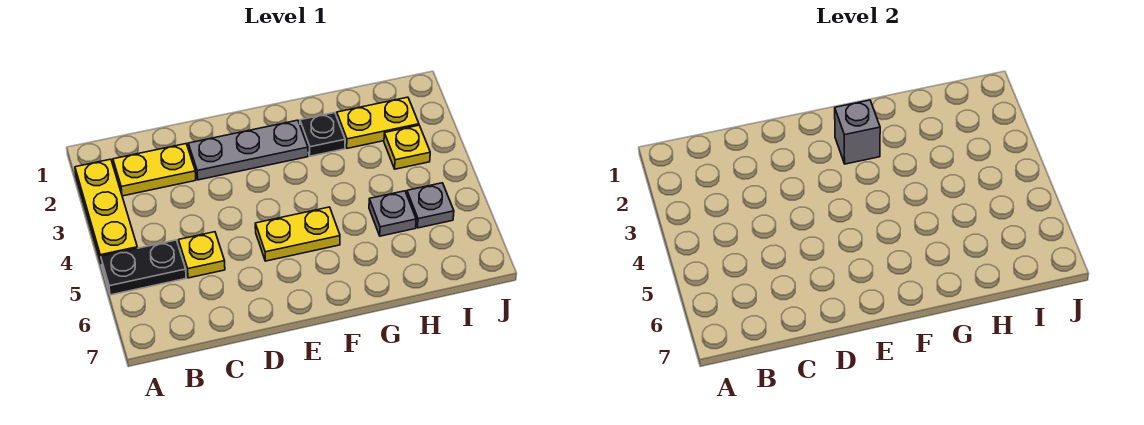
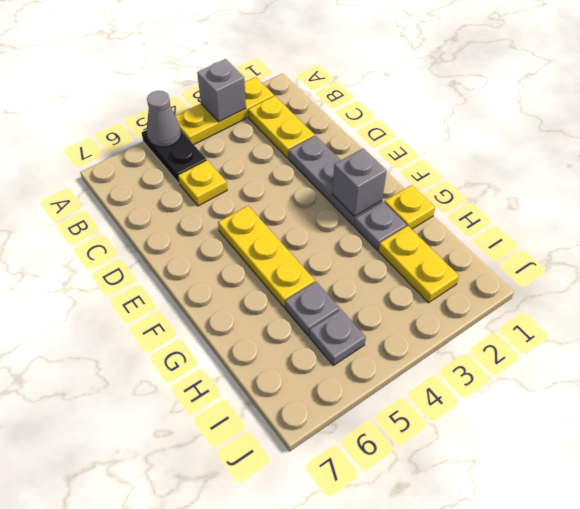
none -> grey 1x1 brick [197,59,246,122]
none -> grey 1x1 cone [147,91,181,147]
yellow 1x2 plate [255,207,340,261] -> yellow 1x3 plate [218,206,315,307]
black 1x1 plate [300,113,345,156] -> grey 1x1 plate [355,202,407,250]
yellow 1x1 plate [384,125,430,169] -> yellow 1x1 plate moved to [384,185,435,229]

